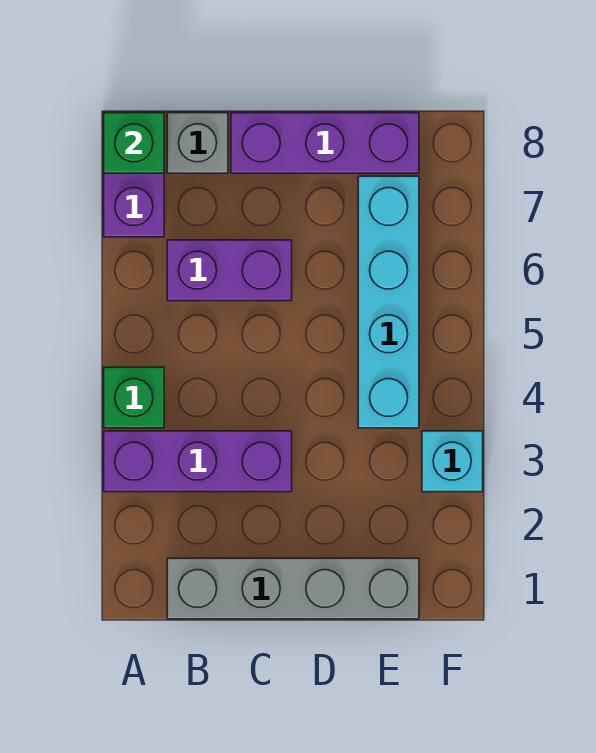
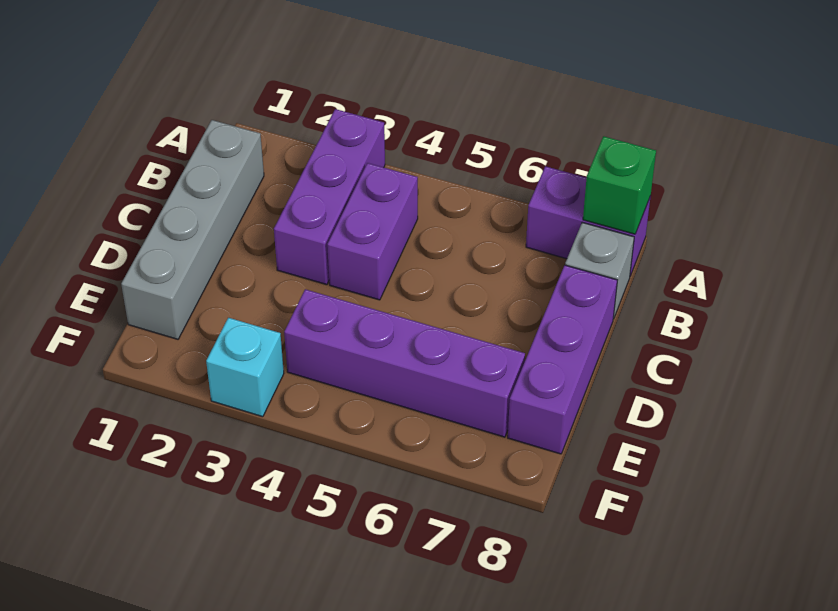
green 1x1 brick [104,367,164,428] -> none
purple 1x2 brick [167,240,292,301] -> purple 1x2 brick moved to [327,163,418,300]
cyan 1x4 brick [358,176,419,428] -> purple 1x4 brick [284,289,525,437]

